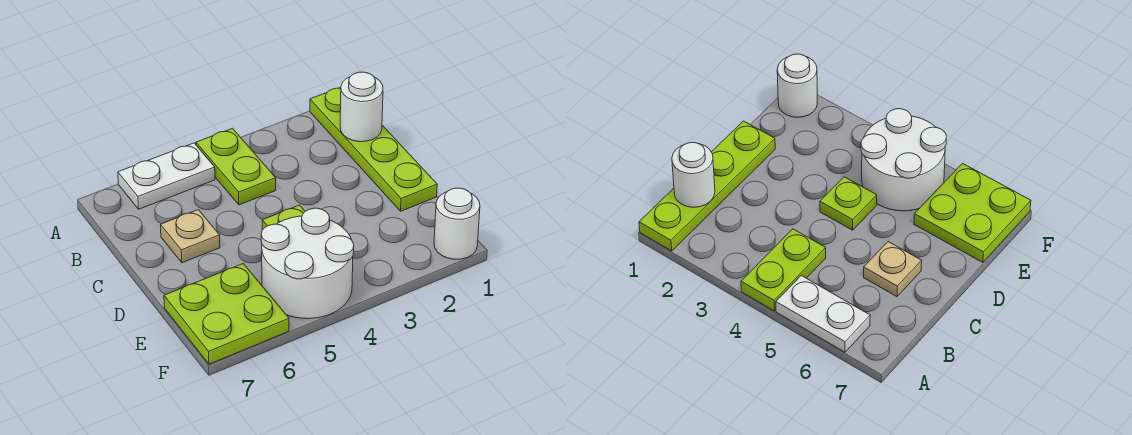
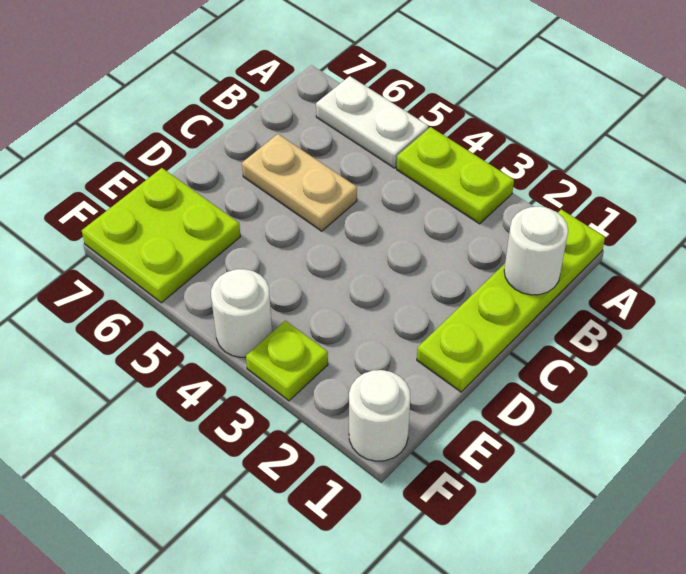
lime 1x2 plate [196,128,276,205] -> lime 1x2 plate turned to [397,127,514,224]
tan 1x1 plate [161,210,220,263] -> tan 1x2 plate [242,134,357,231]
lime 1x1 plate [262,205,305,230] -> lime 1x1 plate moved to [246,321,328,401]
white 2x2 round brick [261,208,354,319] -> white 1x1 round brick [211,269,272,357]

